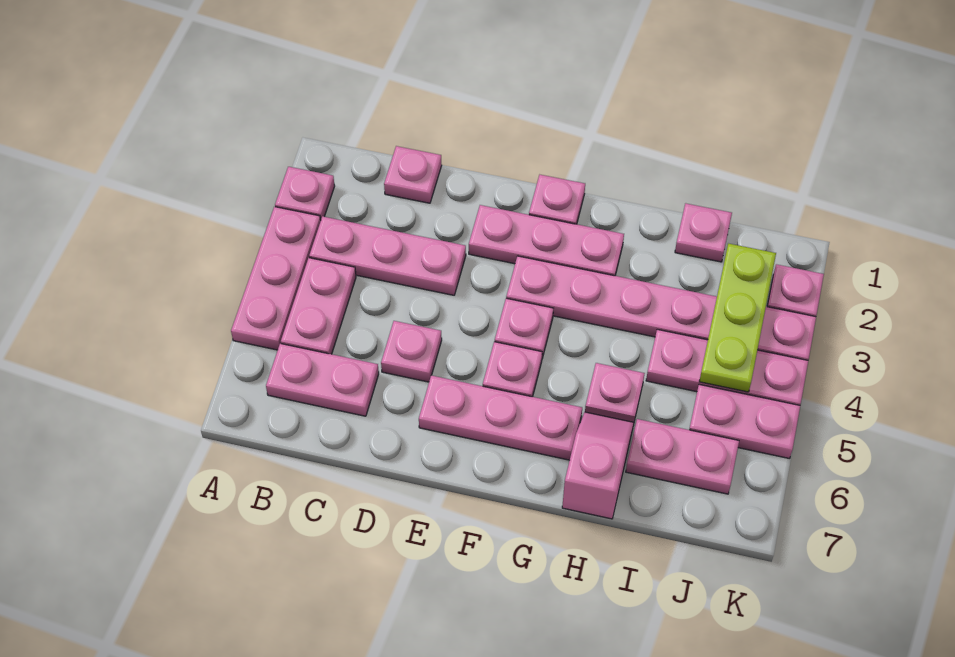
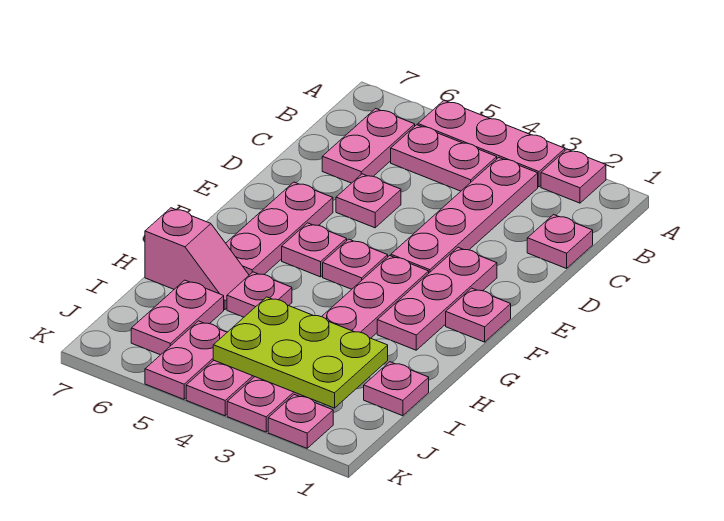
pink 1x3 plate [309,216,466,295] -> pink 1x4 plate [391,158,538,273]
lime 1x3 plate [699,243,776,392] -> lime 2x3 plate [213,297,388,408]

